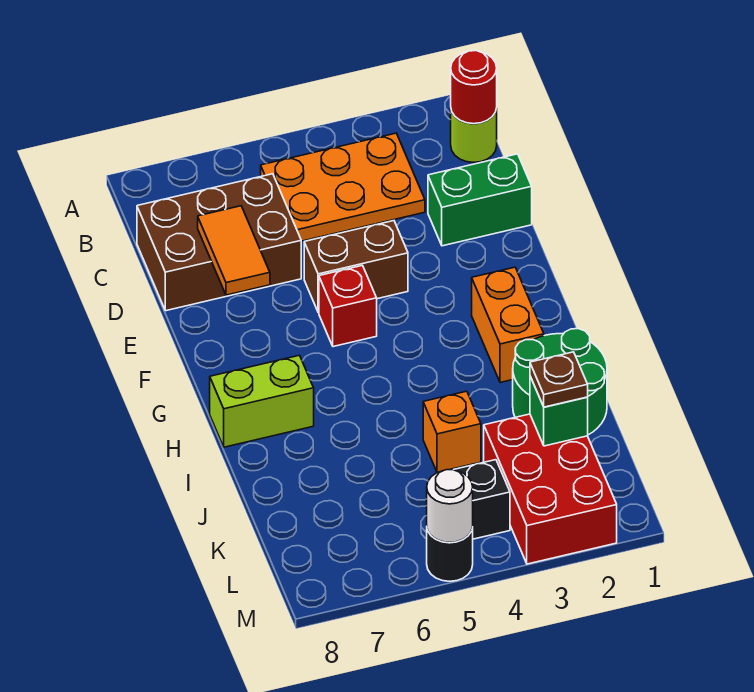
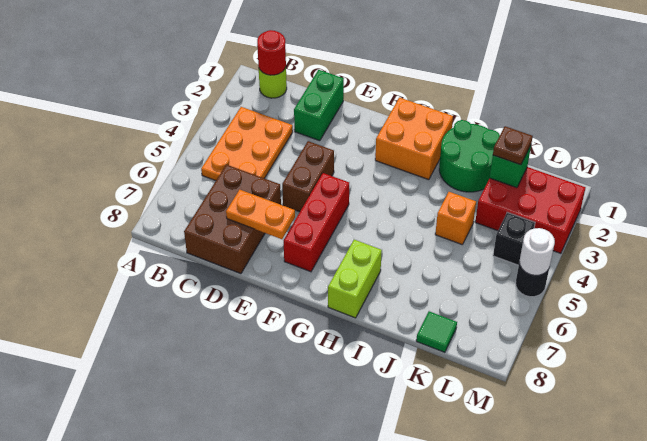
orange 1x2 tile [198,206,270,295] -> orange 1x2 plate [226,190,295,239]
red 1x1 brick [319,266,377,347] -> red 1x3 brick [284,173,349,272]
orange 1x2 brick [472,267,544,383] -> orange 2x2 brick [375,98,453,180]
none -> green 1x1 tile [416,311,457,352]

